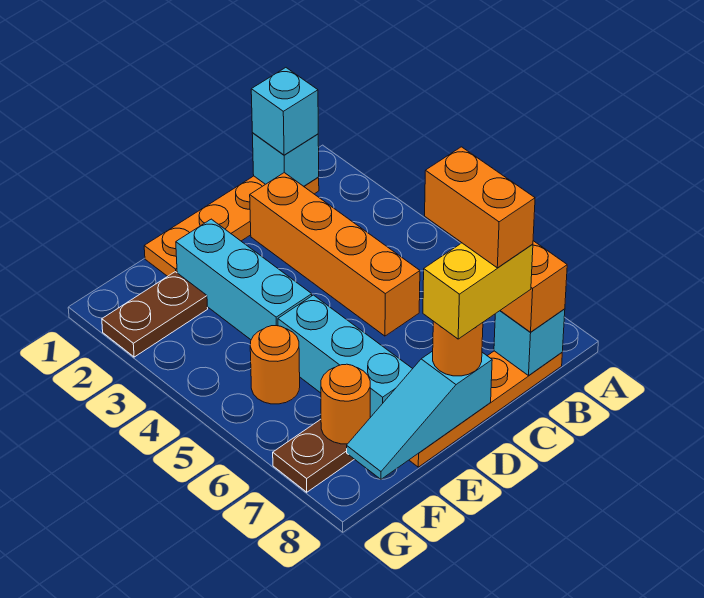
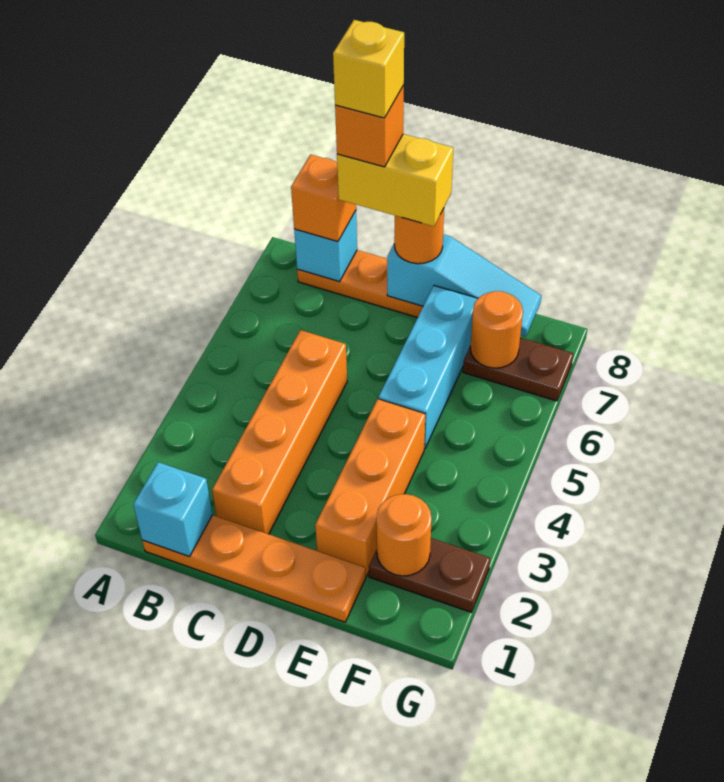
cyan 1x1 brick [251,68,318,155] -> none
orange 1x2 brick [425,147,535,268] -> orange 1x1 brick [335,86,404,167]
none -> yellow 1x1 brick [333,20,404,118]
cyan 1x3 brick [176,219,312,340] -> orange 1x3 brick [315,399,425,576]
orange 1x1 round brick [250,326,300,404] -> orange 1x1 round brick moved to [376,494,432,576]

